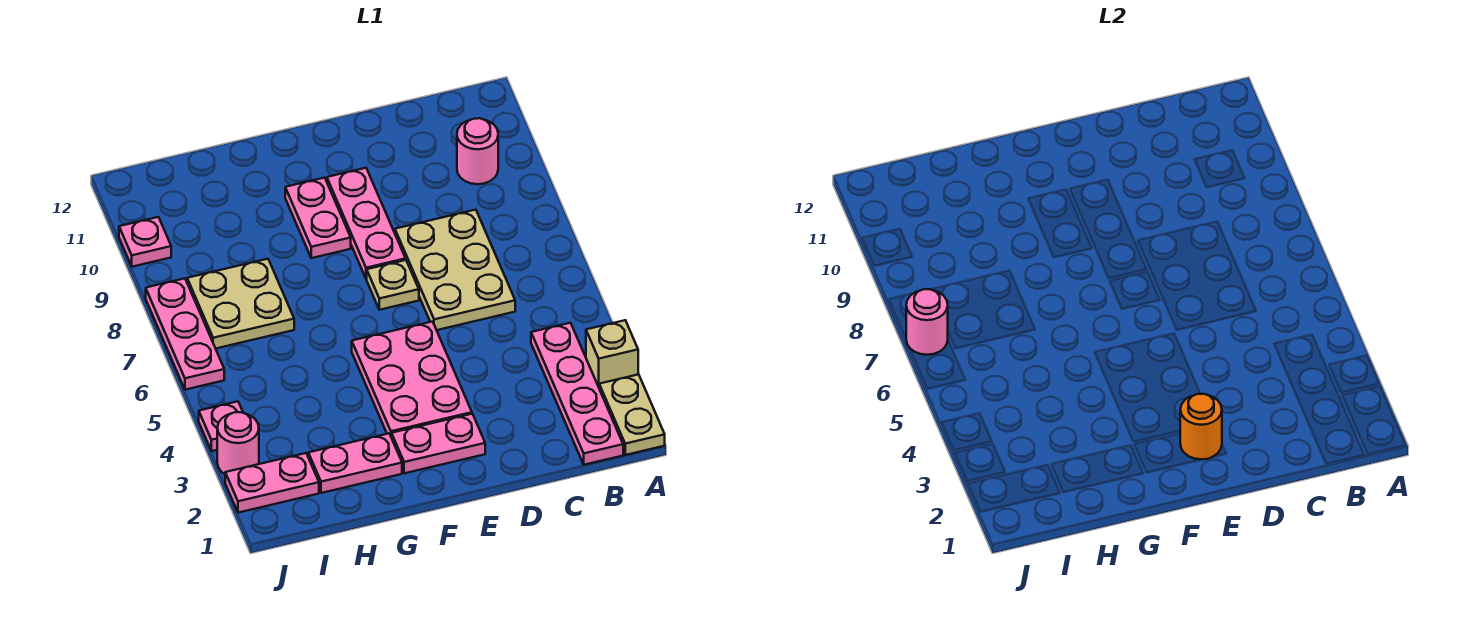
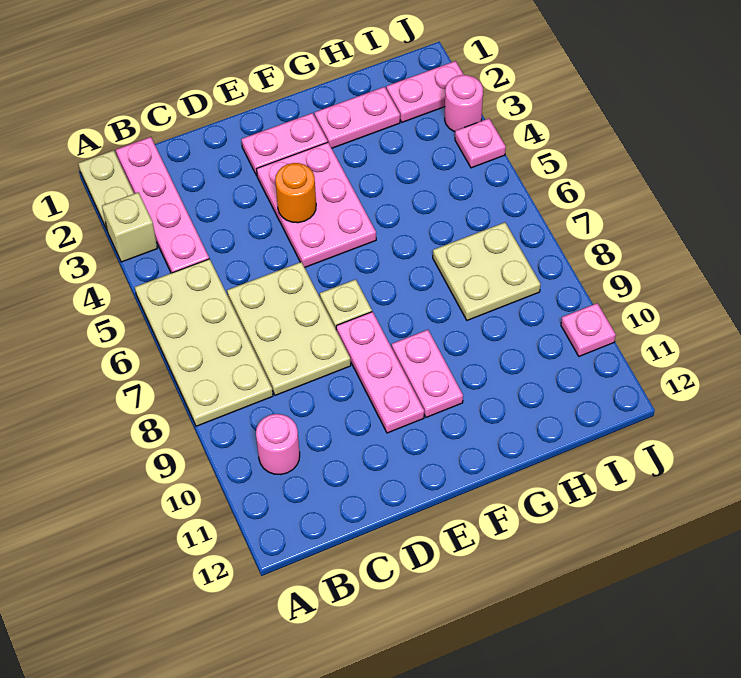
none -> tan 2x4 plate [135,259,273,426]
orange 1x1 round brick [1180,394,1222,459] -> orange 1x1 round brick moved to [275,163,316,223]
pink 1x3 plate [146,278,224,390] -> none
pink 1x1 round brick [906,289,948,355] -> none

